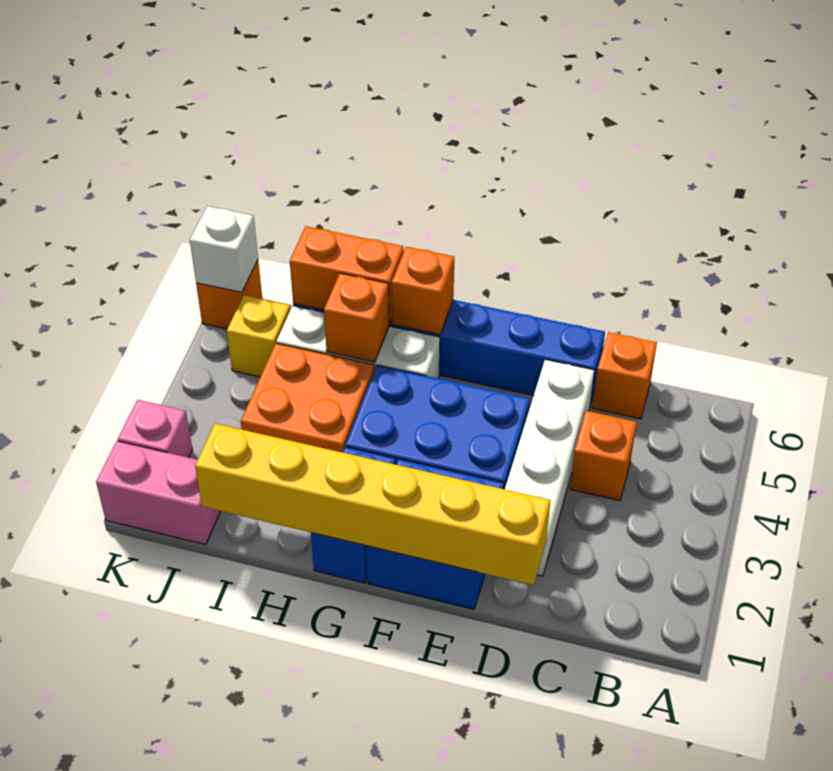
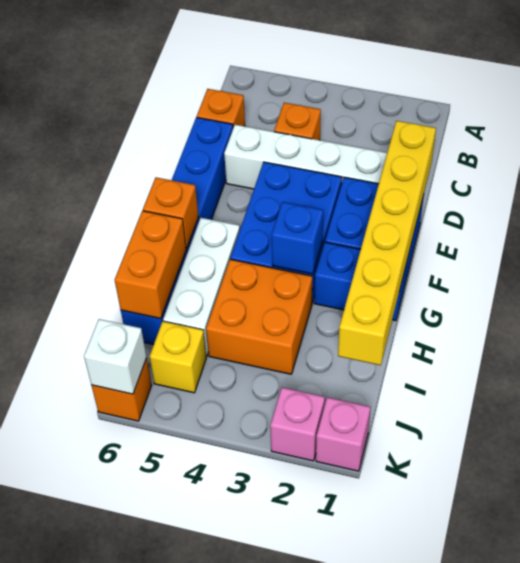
none -> blue 1x1 brick [272,202,323,274]
orange 1x1 brick [324,273,389,362] -> none
pink 1x2 brick [96,441,221,545] -> pink 1x1 brick [316,397,370,471]

